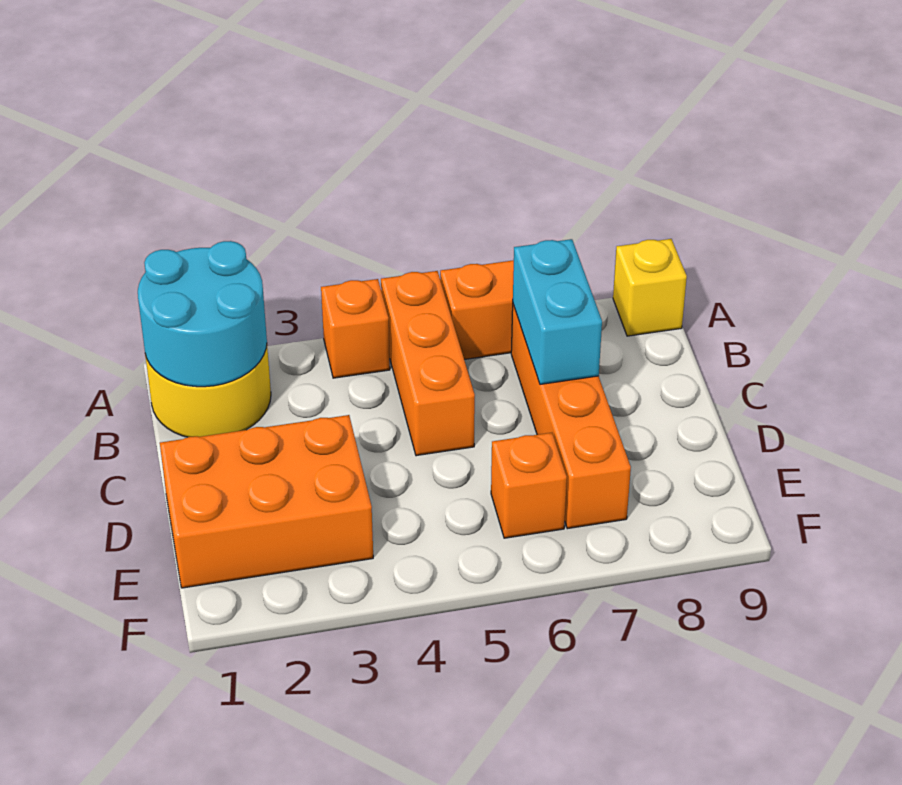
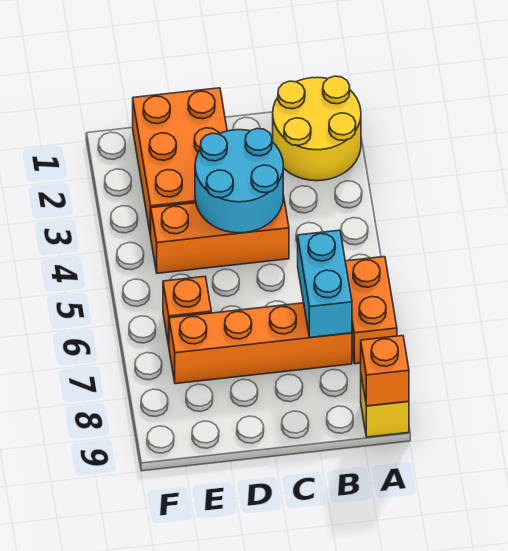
cyan 2x2 round brick [138,241,267,387] -> cyan 2x2 round brick moved to [195,128,283,233]
orange 1x1 brick [321,279,390,378] -> orange 1x1 brick moved to [361,336,409,406]
orange 1x3 brick [381,271,475,456] -> orange 1x3 brick moved to [151,195,289,273]
cyan 1x2 brick [513,239,602,384] -> cyan 1x2 brick turned to [298,230,352,338]

